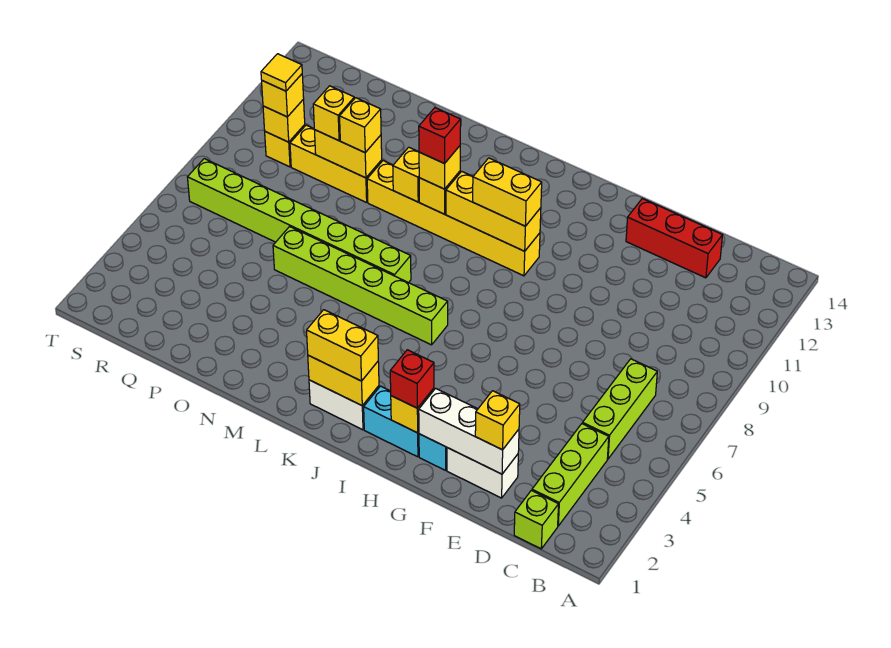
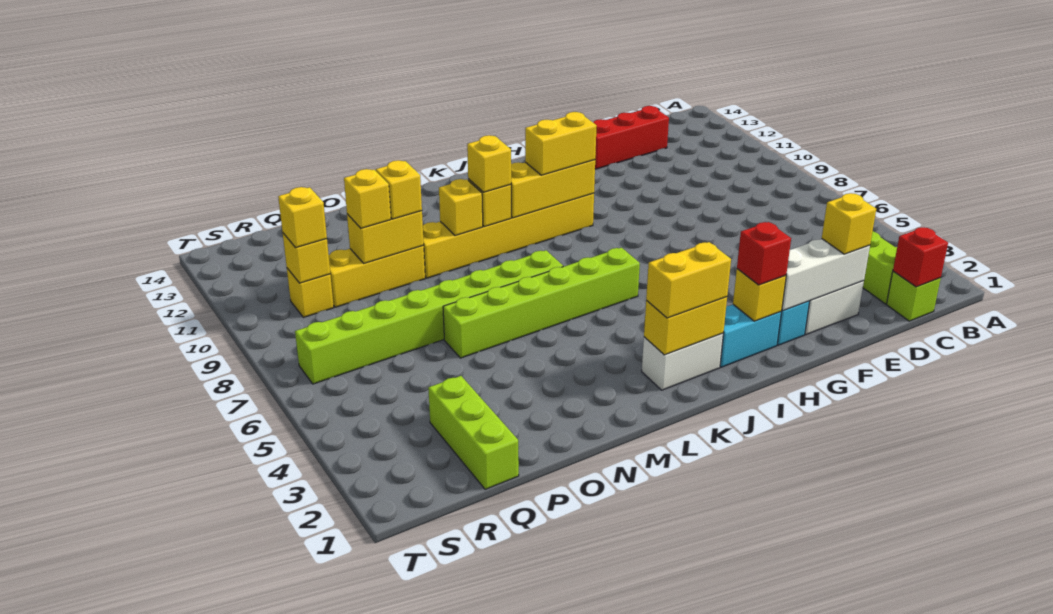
lime 1x3 brick [582,359,657,459] -> lime 1x3 brick moved to [428,376,519,489]
red 1x1 brick [419,108,461,164] -> red 1x1 brick moved to [893,227,948,287]
yellow 1x1 tile [261,54,302,91] -> none

